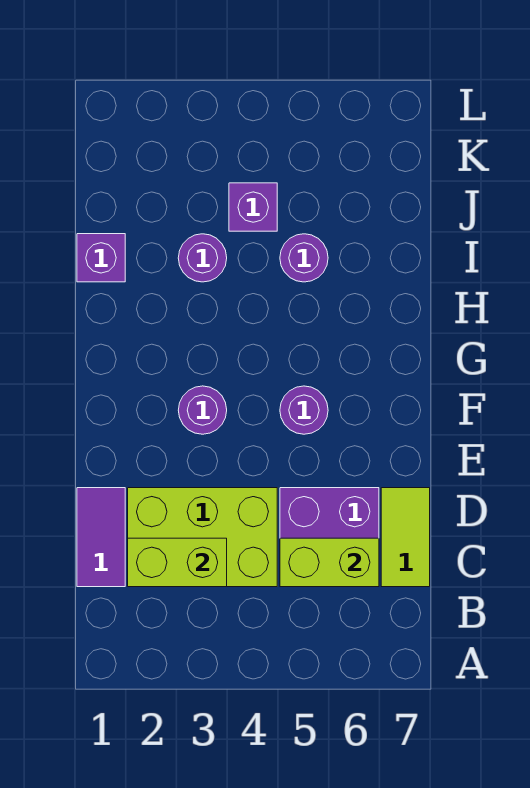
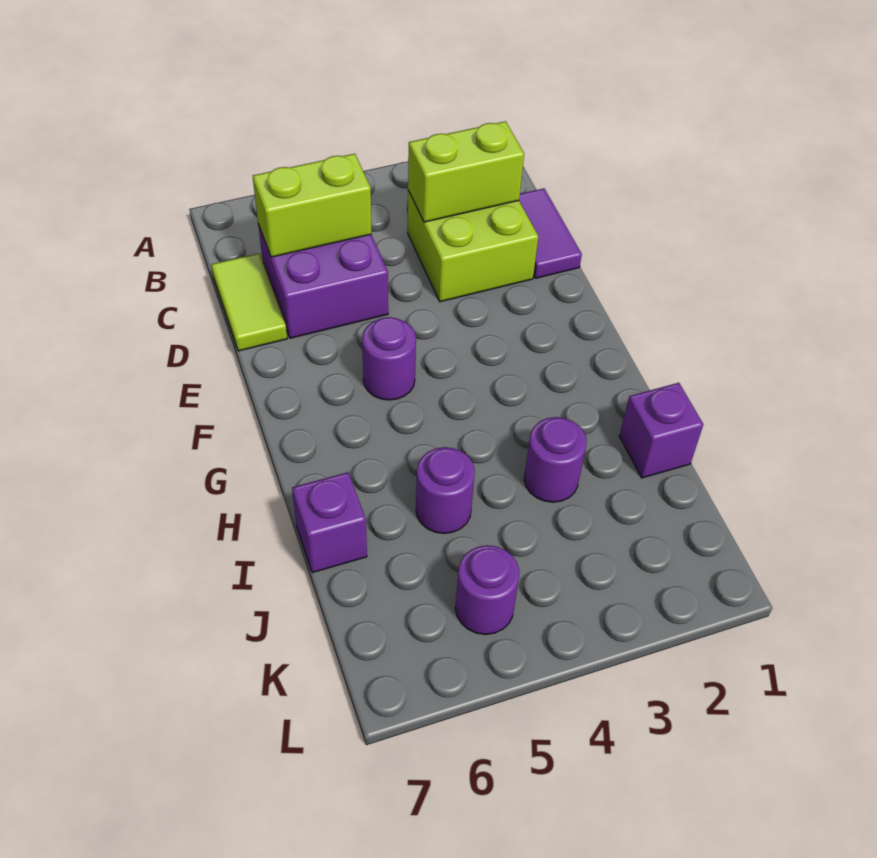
lime 2x3 brick [128,488,277,587] -> lime 2x2 brick [408,190,538,302]
purple 1x1 round brick [178,386,227,434] -> purple 1x1 round brick moved to [455,545,519,634]
purple 1x1 brick [229,183,277,231] -> purple 1x1 brick moved to [292,472,367,573]

